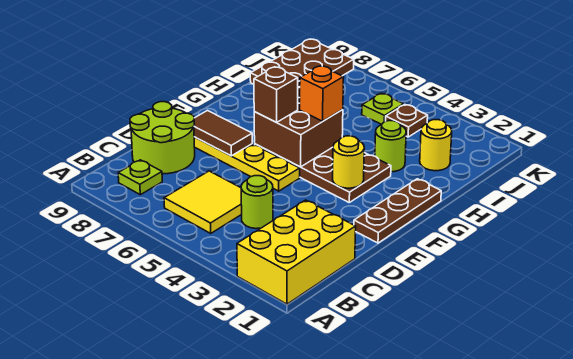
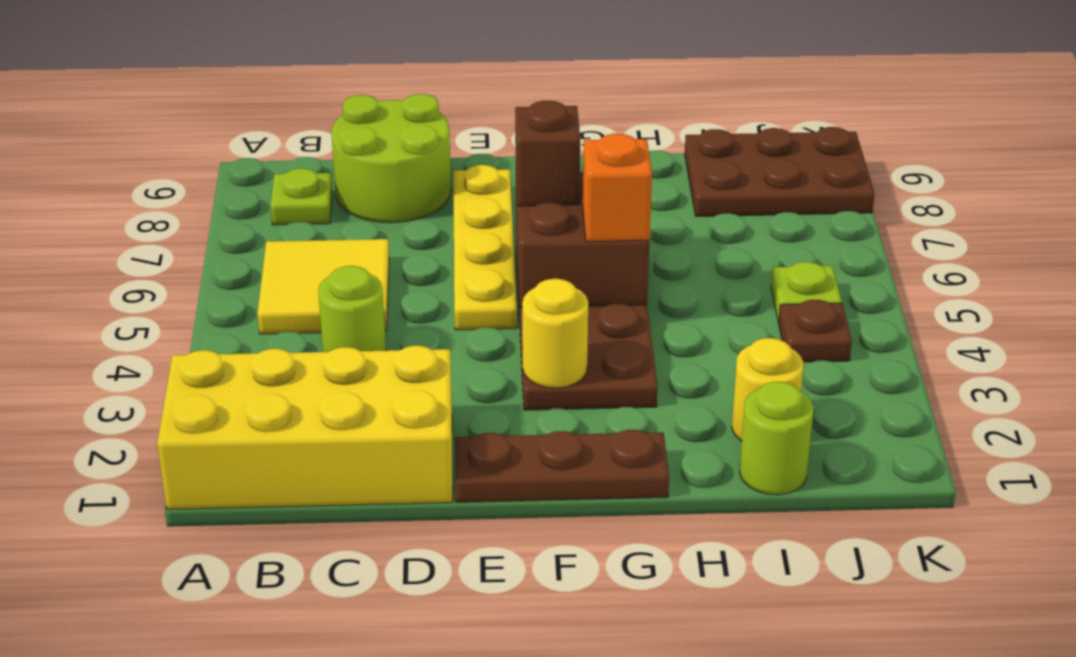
yellow 2x3 brick [237,200,356,304] -> yellow 2x4 brick [157,346,453,509]
brown 1x2 tile [194,111,252,156] -> none
lime 1x1 round brick [375,121,406,172] -> lime 1x1 round brick moved to [740,382,813,495]

